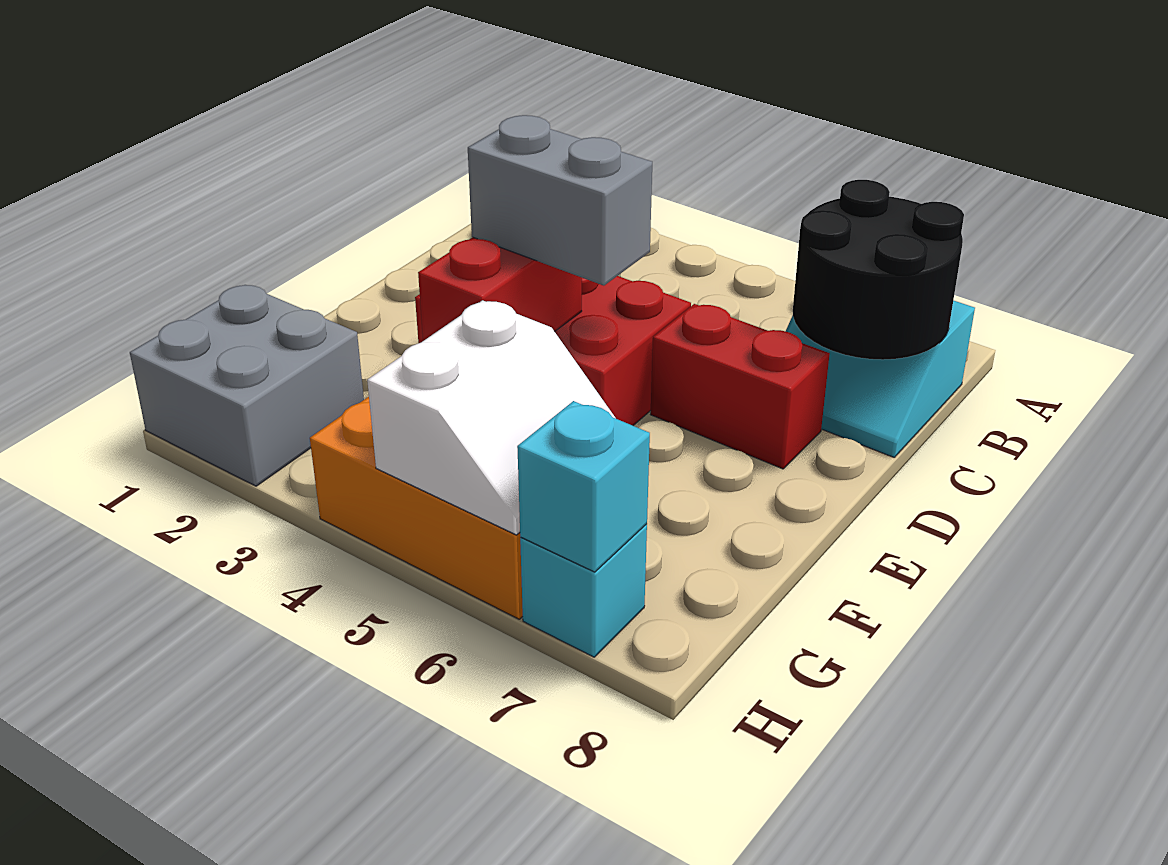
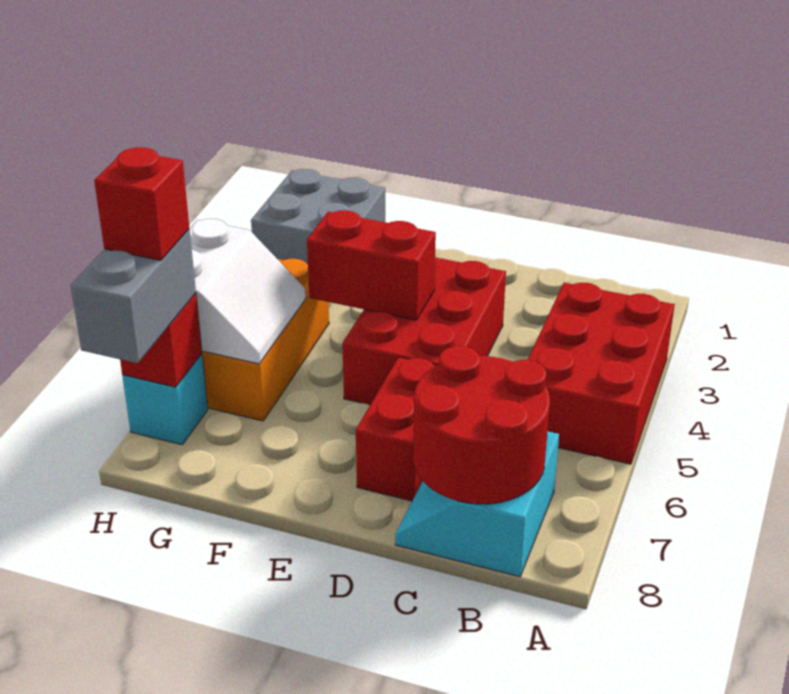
none -> red 2x3 brick [528,283,675,464]
black 2x2 round brick [793,180,964,360] -> red 2x2 round brick [414,346,550,504]
grey 1x2 brick [468,115,652,286] -> grey 1x2 brick moved to [71,229,196,363]
white 2x2 slope [367,300,615,535] -> white 2x2 slope turned to [189,219,306,364]
cyan 1x1 brick [517,401,650,572] -> red 1x1 brick [120,293,202,387]
none -> red 1x1 brick [94,147,189,260]

